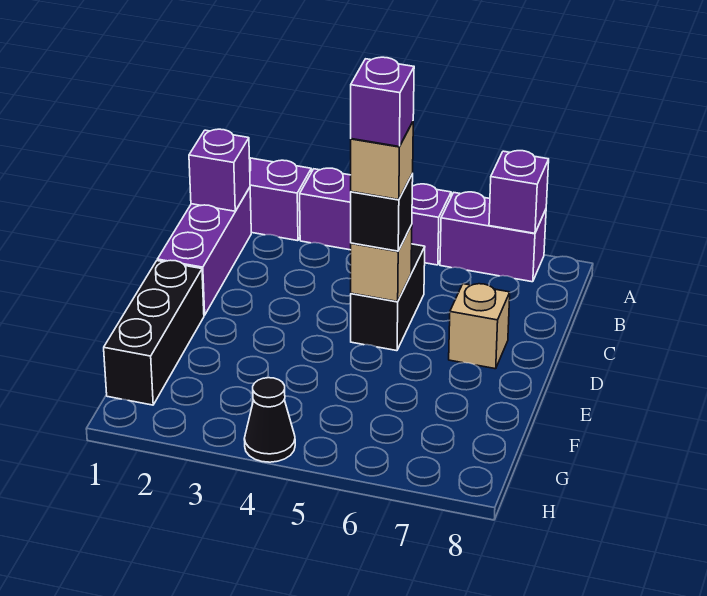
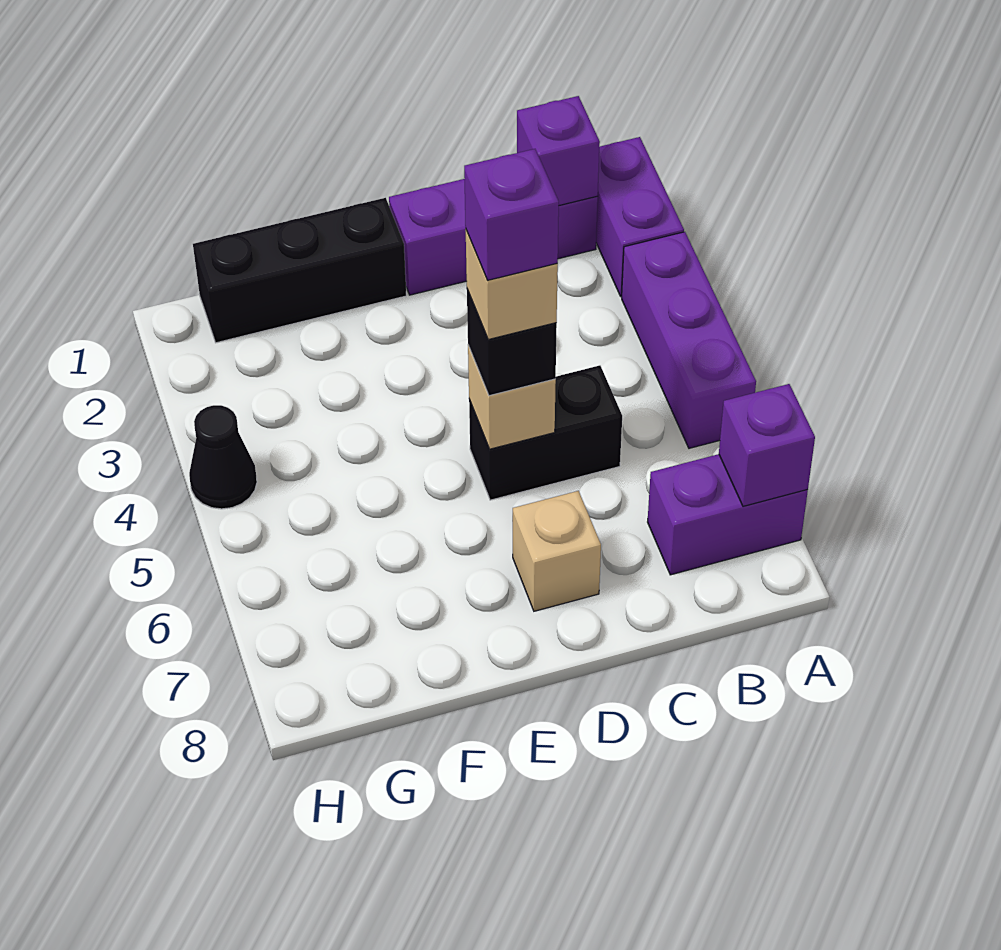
purple 1x2 brick [440,192,546,282] -> purple 1x2 brick turned to [648,454,808,575]

